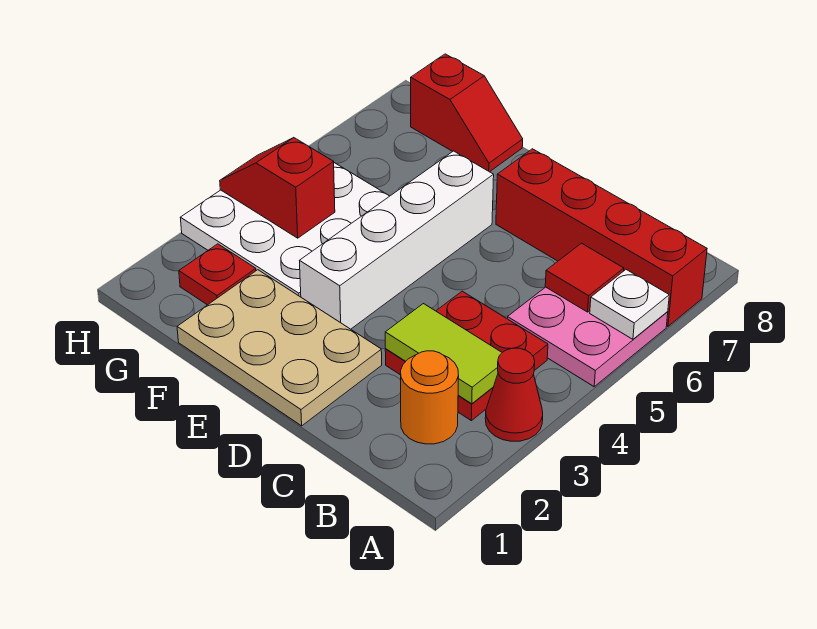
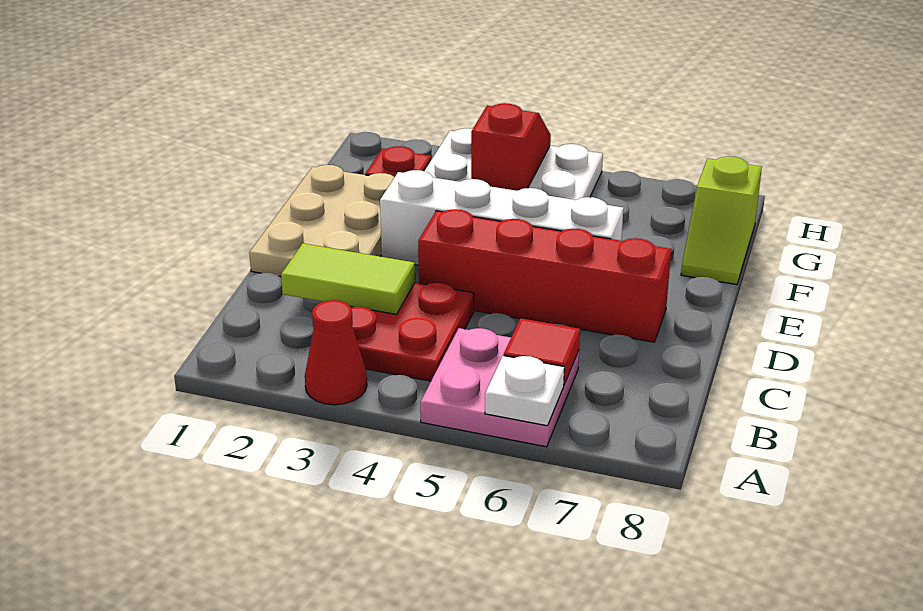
red 1x4 brick [496,149,707,326] -> red 1x4 brick turned to [418,209,671,342]
orange 1x1 round brick [401,351,459,444] -> none
lime 1x2 tile [385,304,502,404] -> lime 1x2 tile turned to [281,243,415,314]
red 1x2 slope [411,54,523,172] -> lime 1x2 slope [681,156,762,285]

